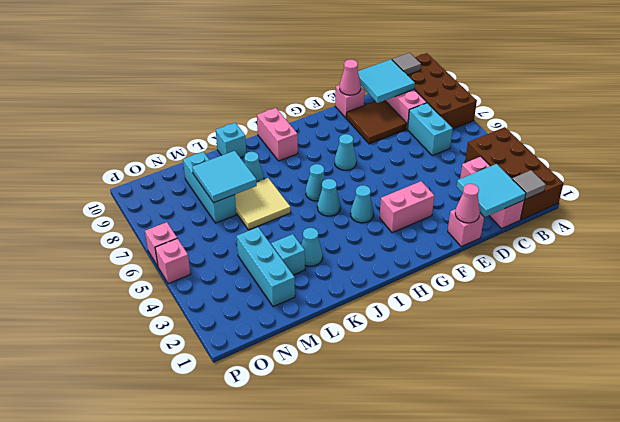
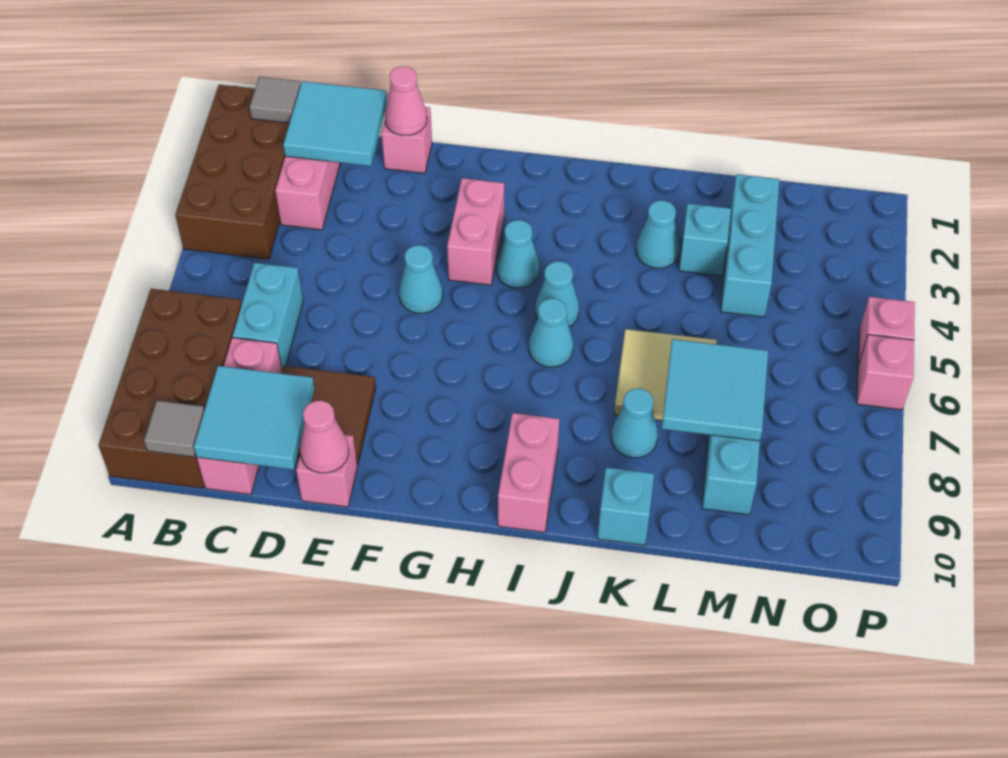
pink 1x2 brick [380,181,434,233] -> pink 1x2 brick turned to [447,178,504,285]
cyan 1x1 cone [335,134,357,170] -> cyan 1x1 cone moved to [399,245,443,313]

